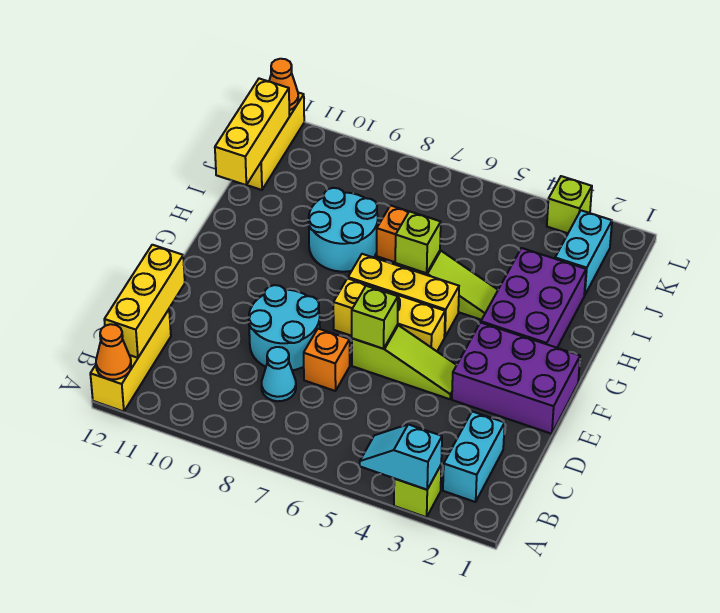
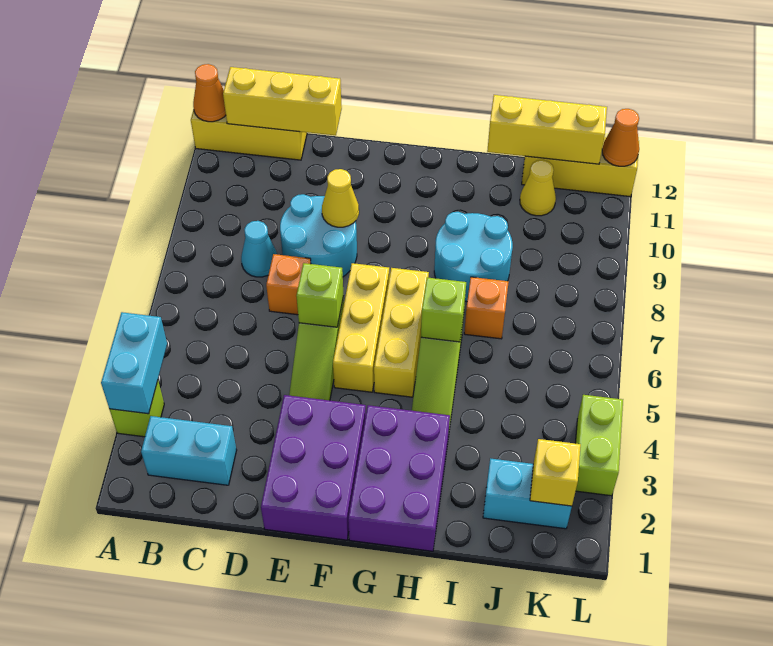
cyan 1x2 slope [360,424,442,490] -> cyan 1x2 brick [101,312,167,414]
none -> yellow 1x1 cone [322,169,359,227]
purple 2x3 brick [481,248,586,348] -> purple 2x3 brick turned to [348,405,450,551]
none -> yellow 1x1 cone [520,160,556,216]
none -> yellow 1x1 brick [530,439,581,506]
lime 1x1 brick [547,176,592,233] -> lime 1x2 brick [575,395,623,496]

